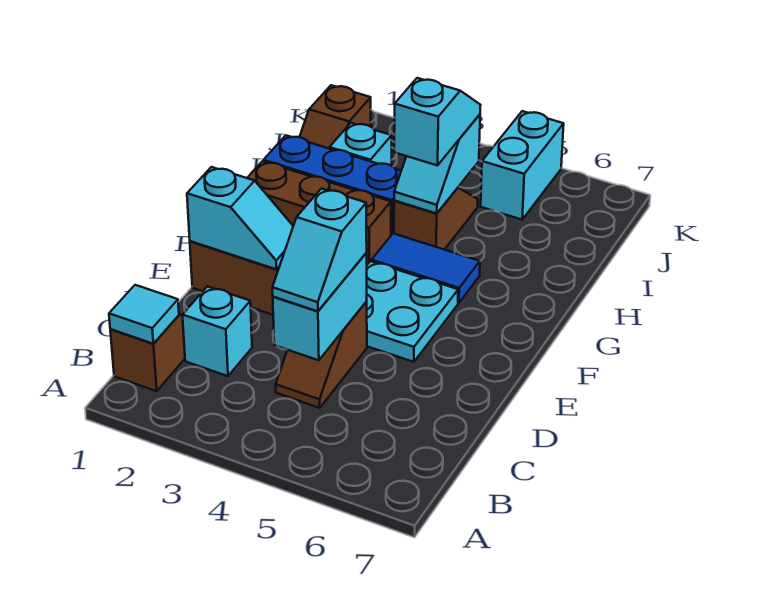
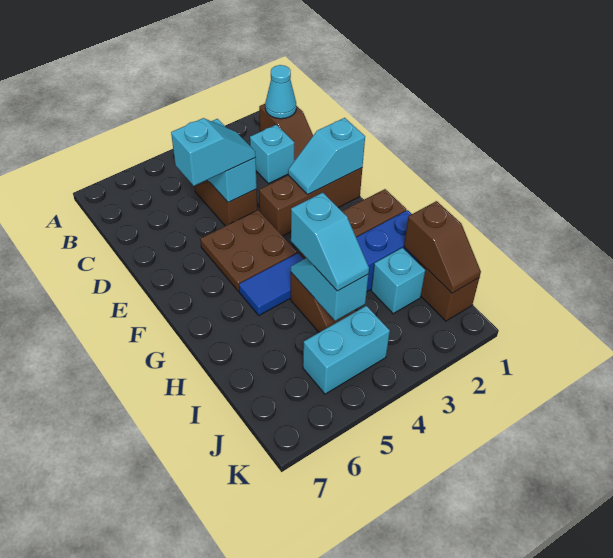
cyan 1x1 tile [109,285,179,344] -> cyan 1x1 cone [265,65,296,119]
cyan 1x2 slope [272,189,367,311] -> cyan 1x2 slope turned to [171,118,256,186]
cyan 2x2 plate [366,261,458,362] -> brown 2x2 plate [200,210,297,292]
none -> brown 1x2 slope [404,201,481,293]
cyan 1x2 brick [481,111,564,220] -> cyan 1x2 brick turned to [303,306,390,394]

